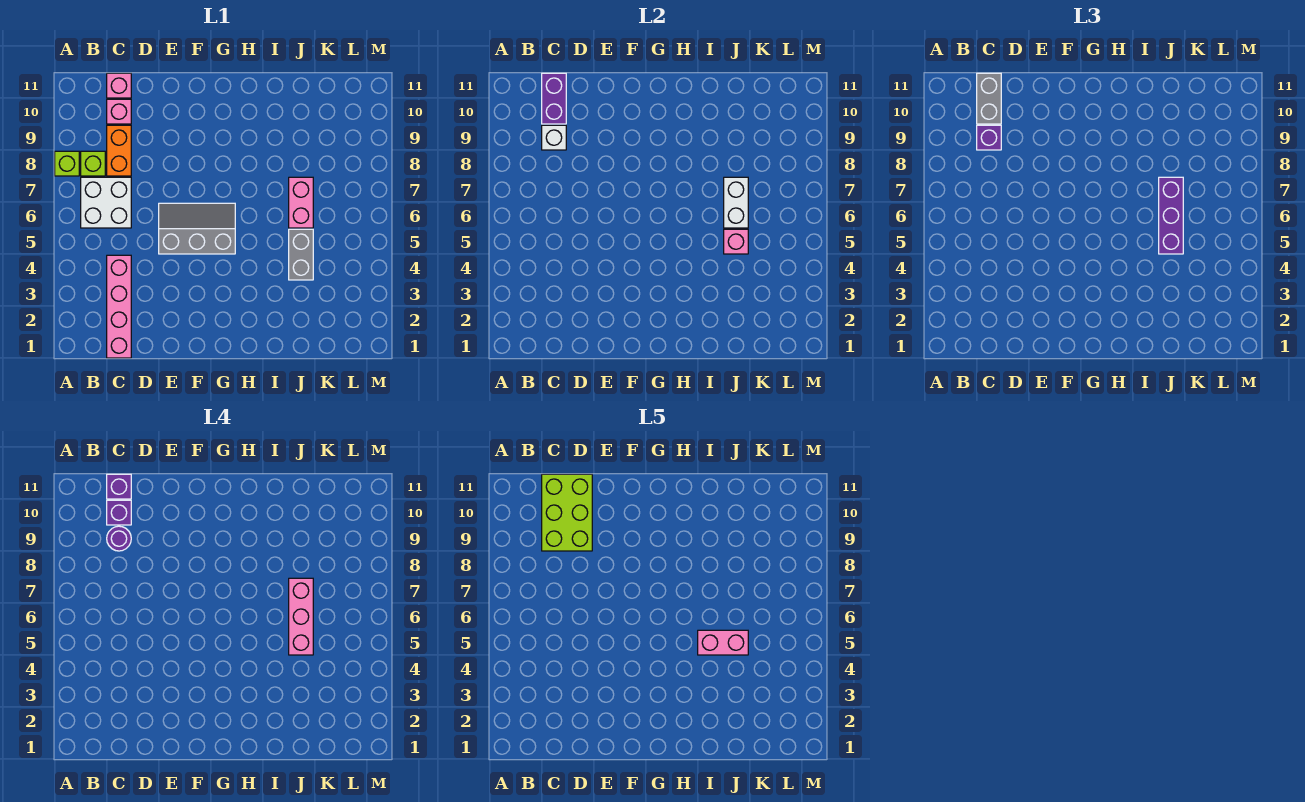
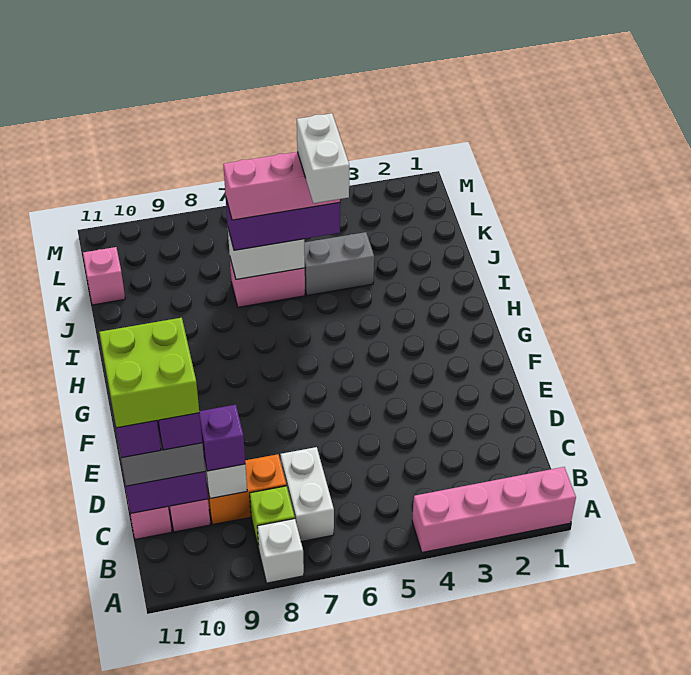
lime 1x1 brick [55,151,79,176] -> white 1x1 brick [257,519,304,583]
white 2x2 brick [81,177,131,228] -> white 1x2 brick [281,447,334,541]
pink 1x4 brick [107,255,131,358] -> pink 1x4 brick moved to [412,467,576,552]
purple 1x1 round brick [107,526,131,551] -> none
lime 2x3 brick [542,474,592,551] -> lime 2x2 brick [99,318,199,428]
grey 2x3 slope [159,203,235,254] -> none
pink 1x2 brick [698,630,748,655] -> white 1x2 brick [297,113,349,203]
pink 1x1 brick [724,229,748,254] -> pink 1x1 brick moved to [83,247,125,305]

